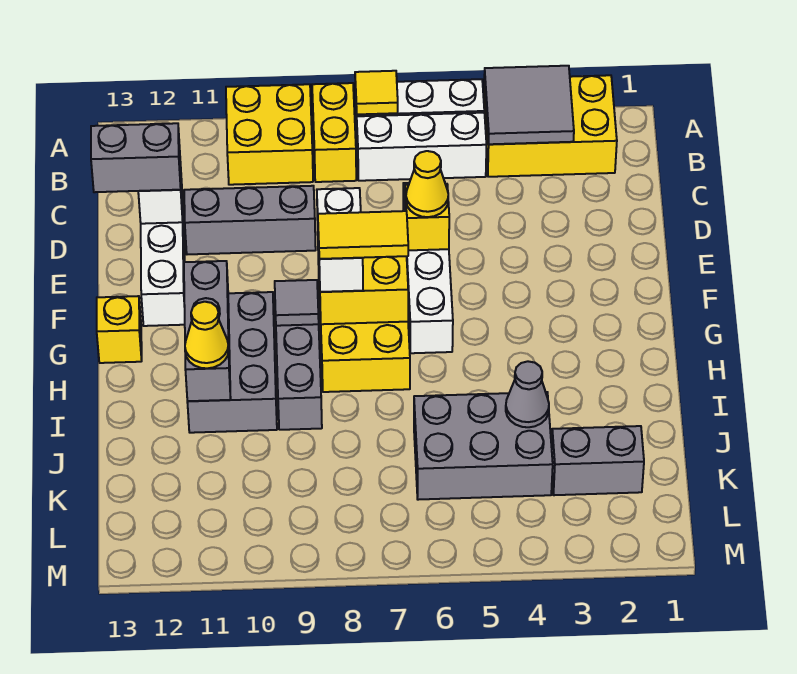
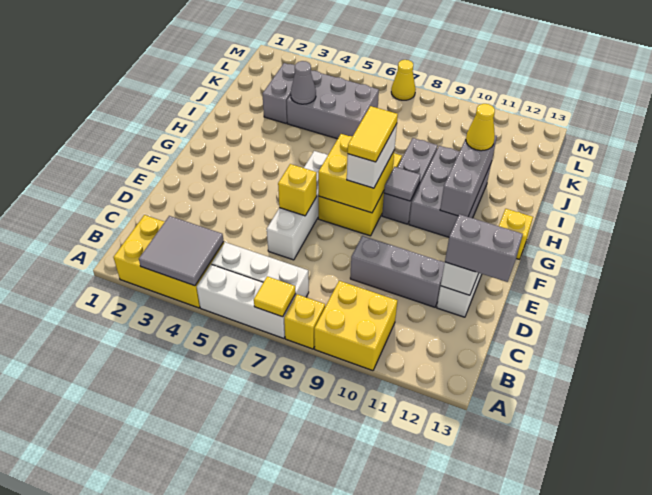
yellow 1x2 brick [312,83,356,182] -> yellow 1x1 brick [284,294,325,349]
yellow 1x1 cone [406,151,448,217] -> yellow 1x1 cone moved to [391,60,416,100]
yellow 1x2 tile [318,211,408,259] -> yellow 1x2 tile turned to [348,106,398,162]
grey 1x2 brick [552,426,644,495] -> grey 1x2 brick turned to [262,63,295,123]

